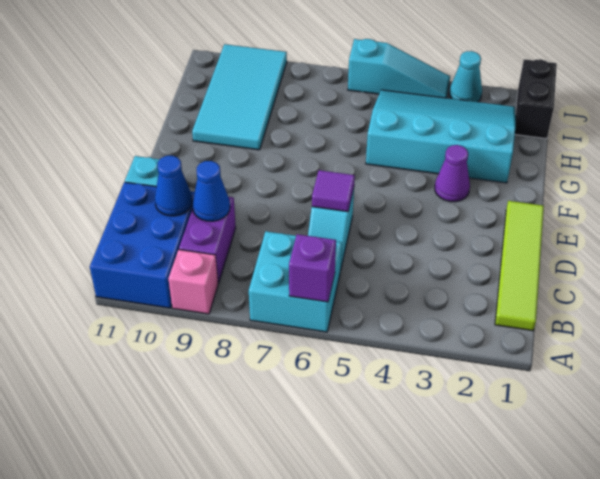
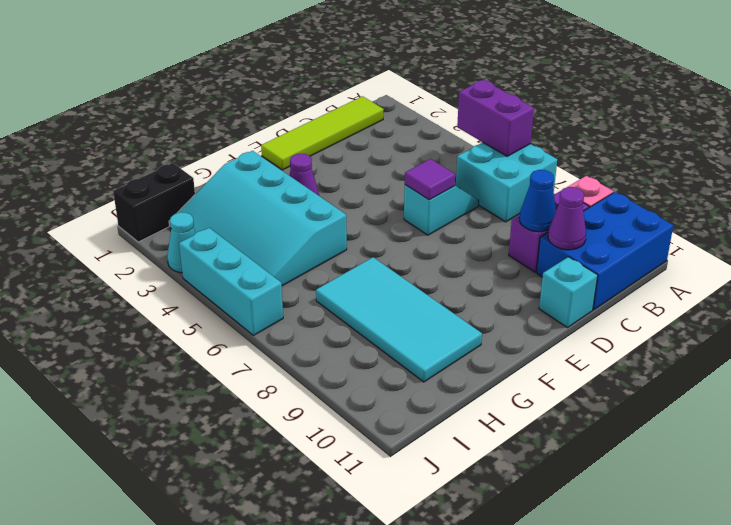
purple 1x1 brick [289,234,336,302] -> purple 1x2 brick [457,80,534,156]
blue 1x1 cone [155,156,192,216] -> purple 1x1 cone [548,187,586,250]
cyan 2x4 tile [192,44,287,150] -> cyan 2x4 tile turned to [316,257,482,382]
cyan 1x3 slope [348,39,450,98] -> cyan 1x3 brick [179,228,283,335]

